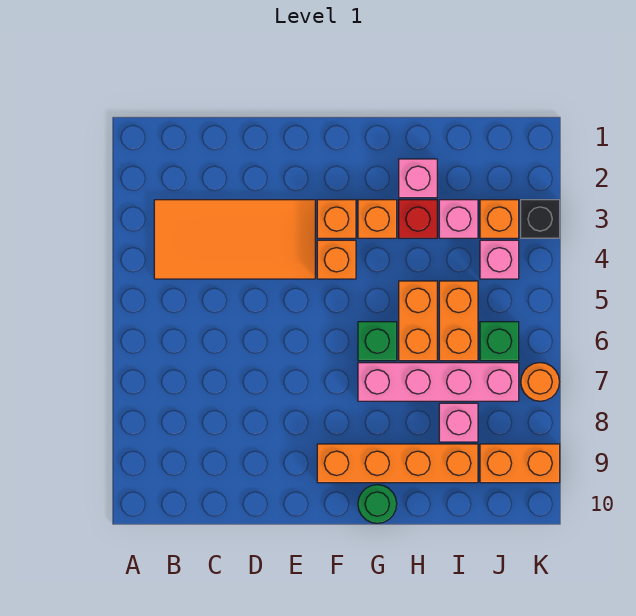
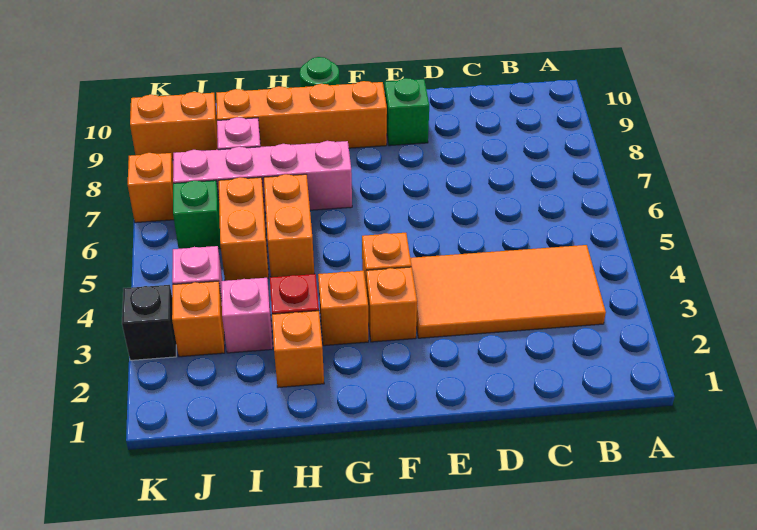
green 1x1 brick [358,322,397,361] -> green 1x1 brick moved to [385,78,429,146]
pink 1x1 brick [399,159,437,198] -> orange 1x1 brick [272,311,324,388]
orange 1x1 round brick [521,363,559,401] -> orange 1x1 brick [128,153,174,223]

